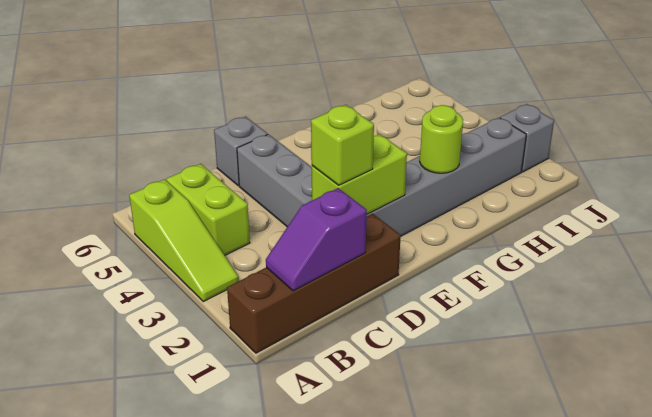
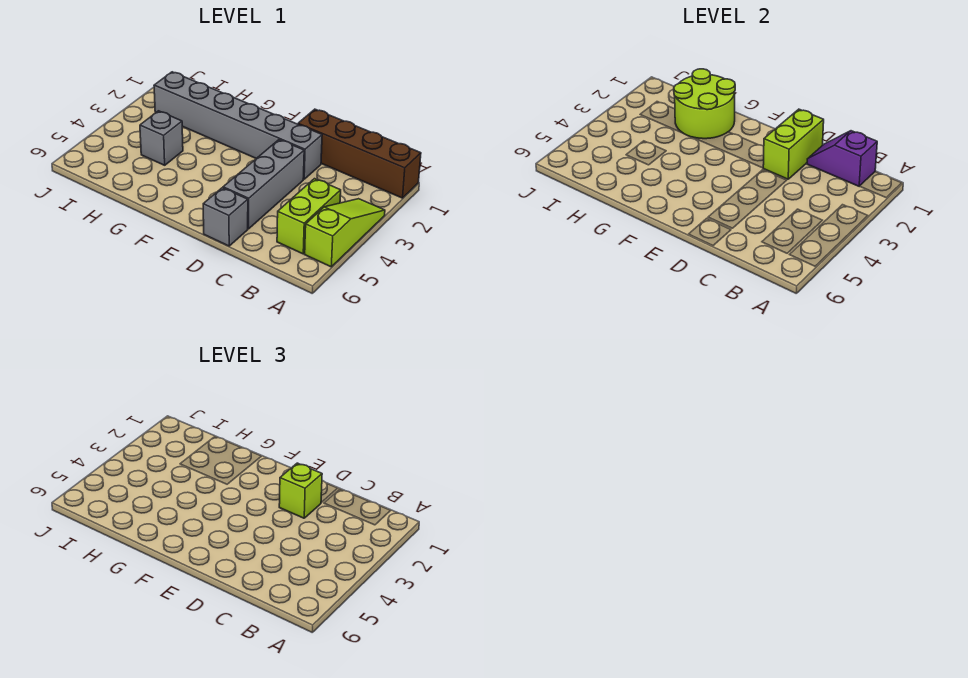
purple 1x2 slope [266,188,367,291] -> purple 1x2 slope turned to [807,131,877,186]
lime 1x2 brick [312,134,407,214] -> lime 1x2 brick turned to [763,109,824,179]
lime 1x1 round brick [420,105,463,173] -> lime 2x2 round brick [674,69,735,139]
grey 1x1 brick [500,104,554,172] -> grey 1x1 brick moved to [140,111,183,165]

